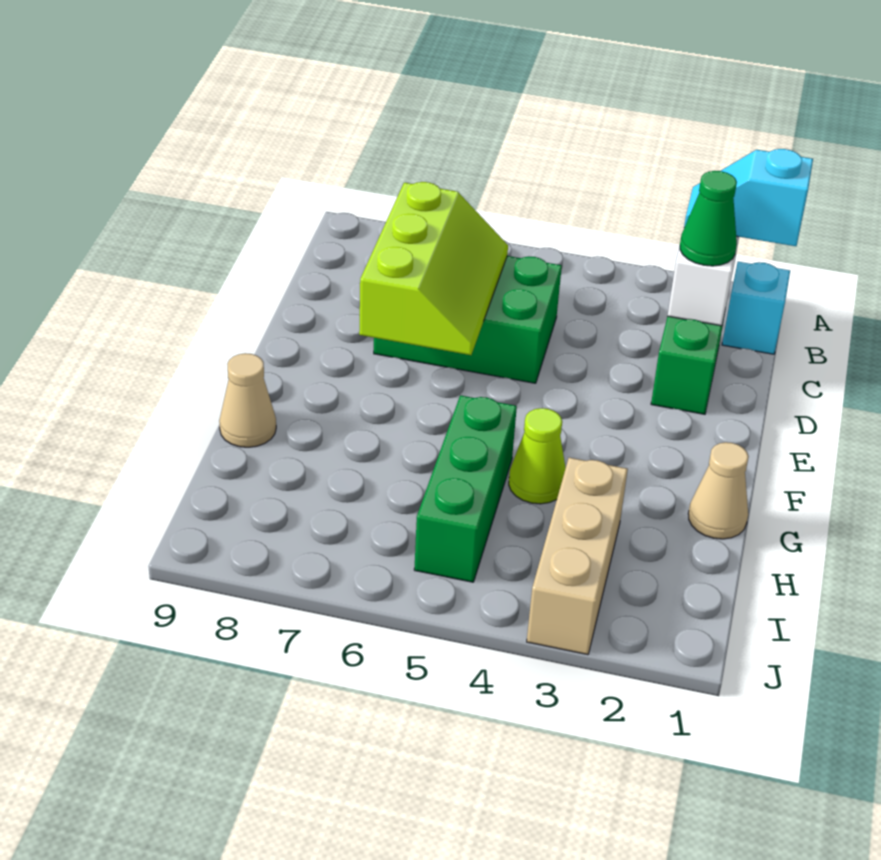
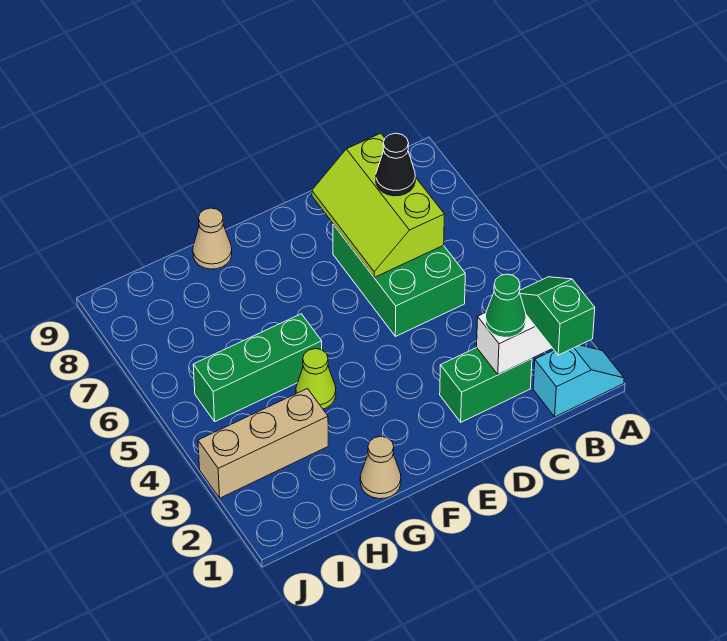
cyan 1x2 slope [684,149,813,246] -> green 1x2 slope [519,277,595,355]
lime 2x3 slope [359,182,508,355] -> lime 2x3 slope turned to [312,133,444,277]
none -> black 1x1 cone [376,133,415,196]

